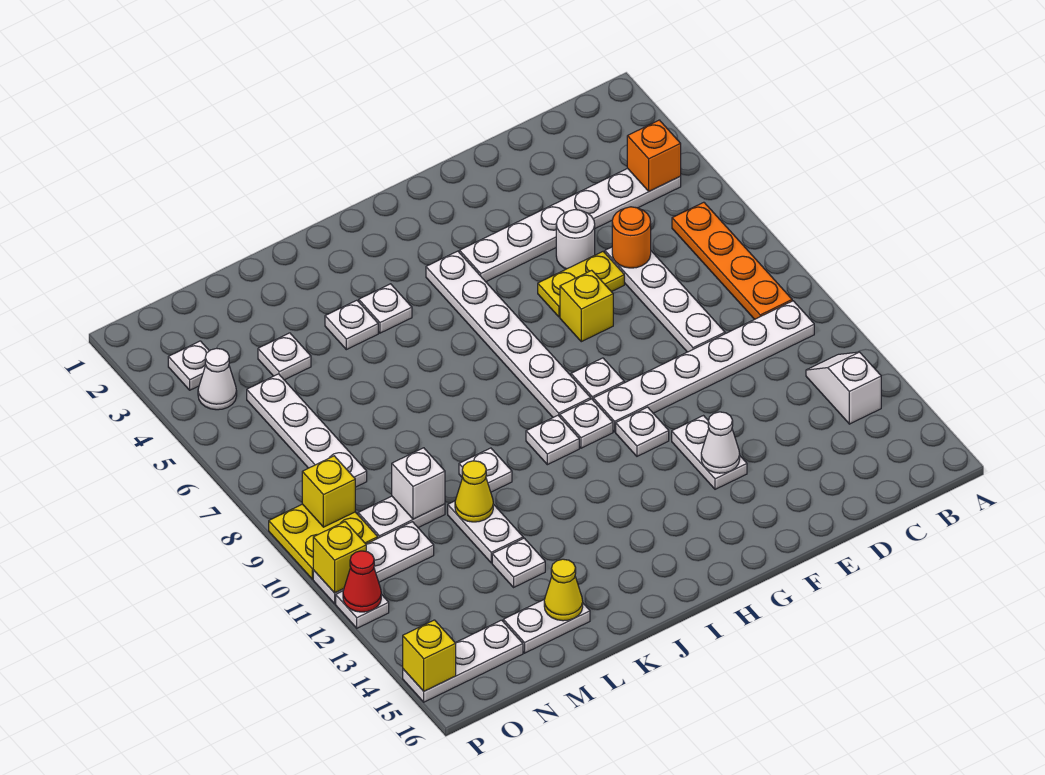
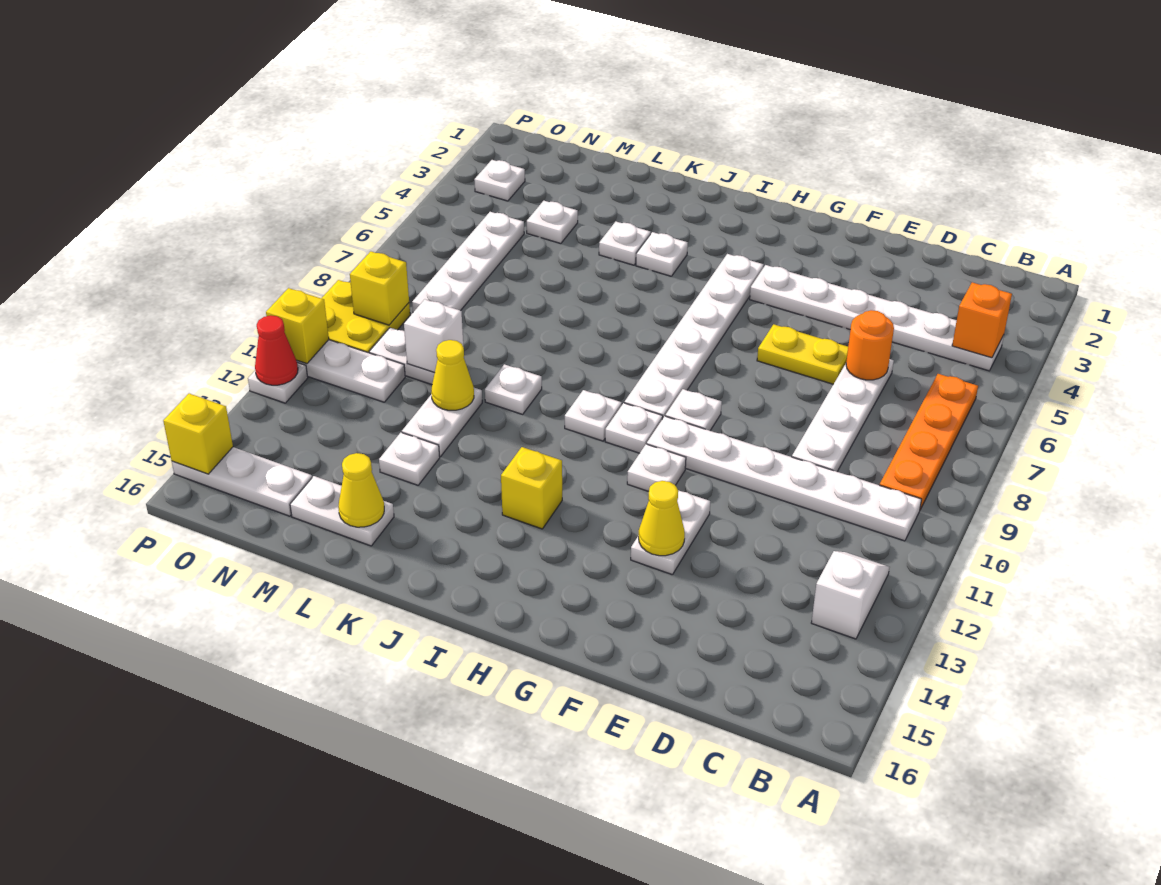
white 1x1 round brick [556,210,595,269] -> none
yellow 1x1 brick [560,270,613,342] -> yellow 1x1 brick moved to [501,447,562,529]
white 1x1 cone [701,412,740,473] -> yellow 1x1 cone [639,481,685,556]
white 1x1 cone [198,348,237,410] -> none

